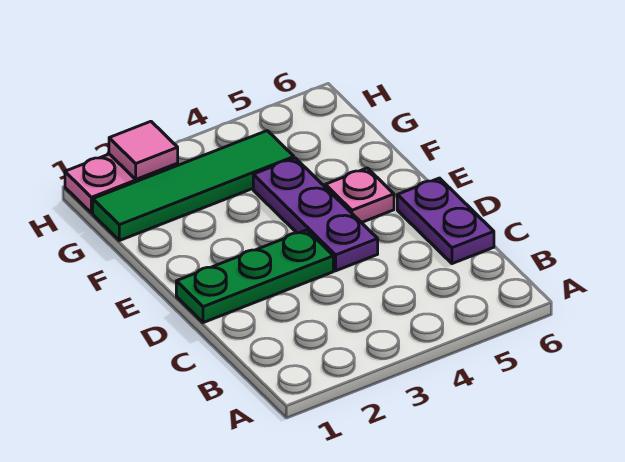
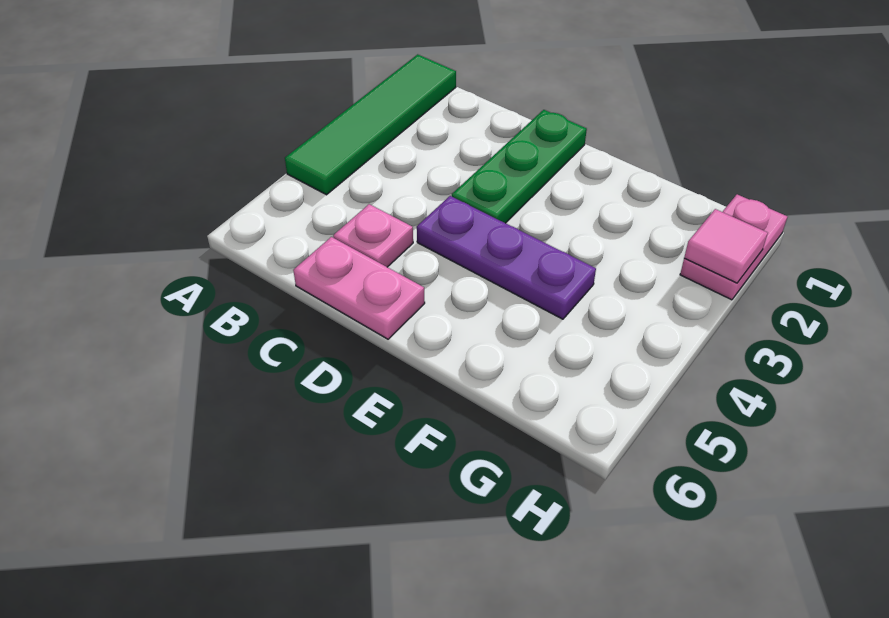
purple 1x2 plate [397,178,494,264] -> pink 1x2 plate [293,237,425,339]
pink 1x1 plate [325,168,394,223] -> pink 1x1 plate moved to [333,204,413,267]
green 1x4 tile [93,131,294,240] -> green 1x4 tile moved to [285,54,456,195]

